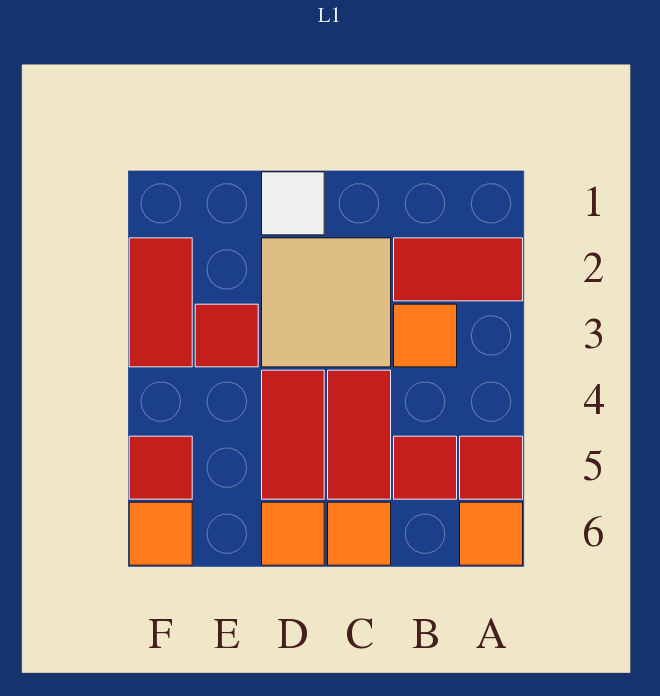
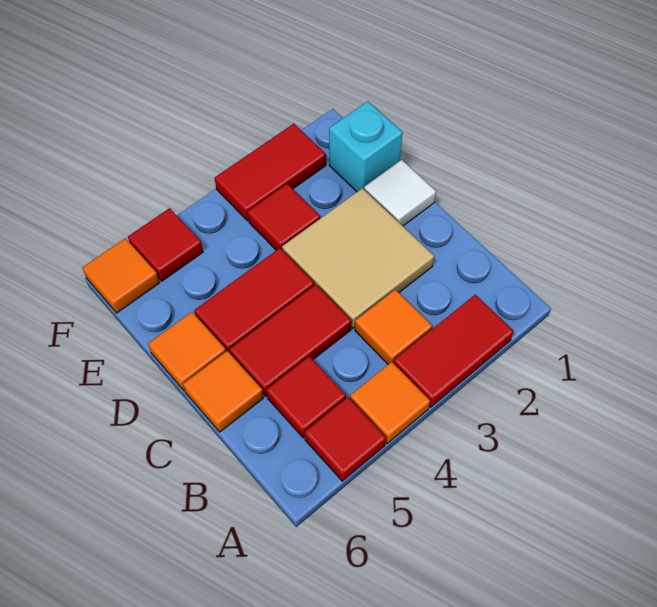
red 1x2 tile [394,238,523,301] -> red 1x2 tile turned to [394,295,514,407]
orange 1x1 tile [460,502,523,565] -> orange 1x1 tile moved to [350,362,430,444]
none -> cyan 1x1 brick [329,101,403,192]

